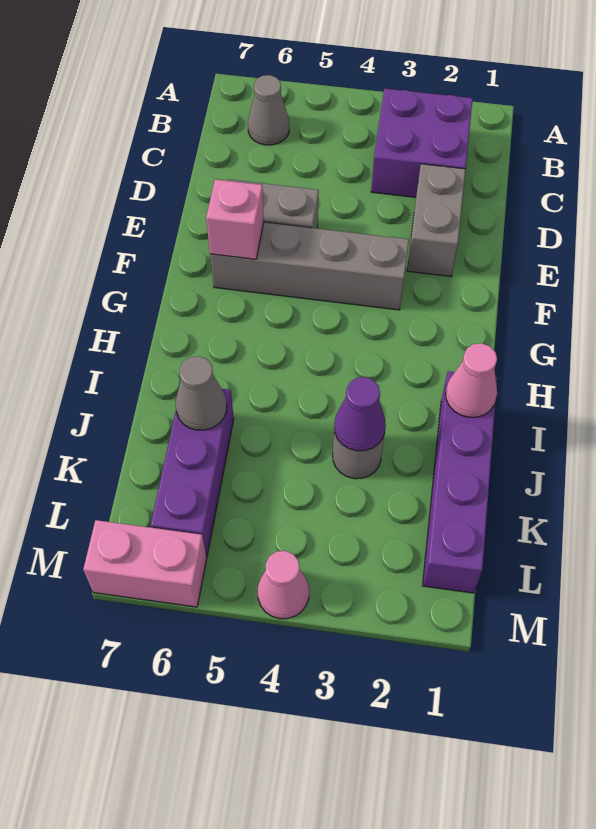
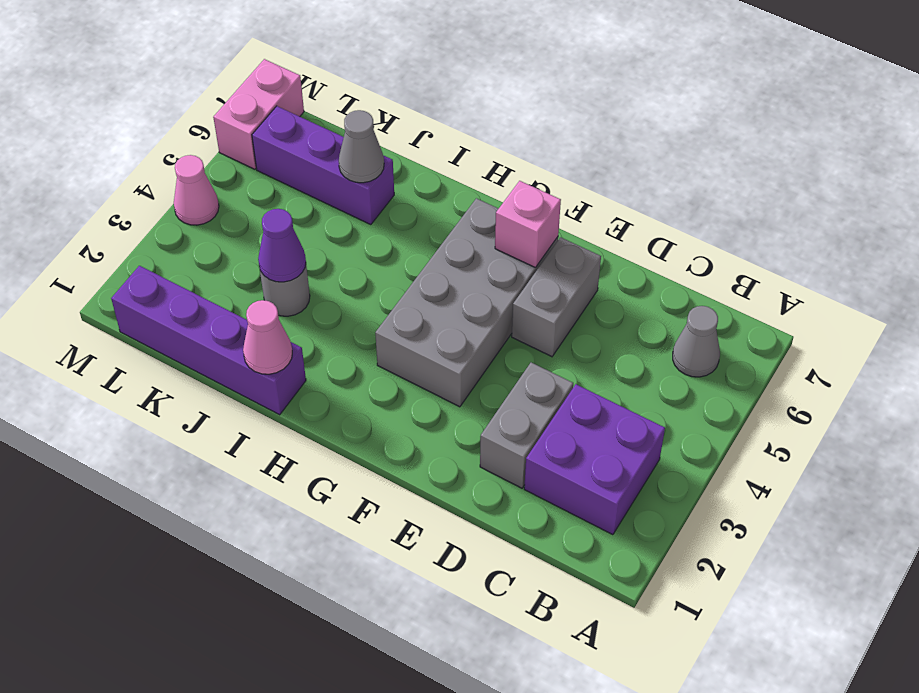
grey 1x2 brick [407,164,466,277] -> grey 1x2 brick turned to [480,363,573,488]
grey 1x4 brick [210,222,409,310] -> grey 2x4 brick [375,198,558,407]

